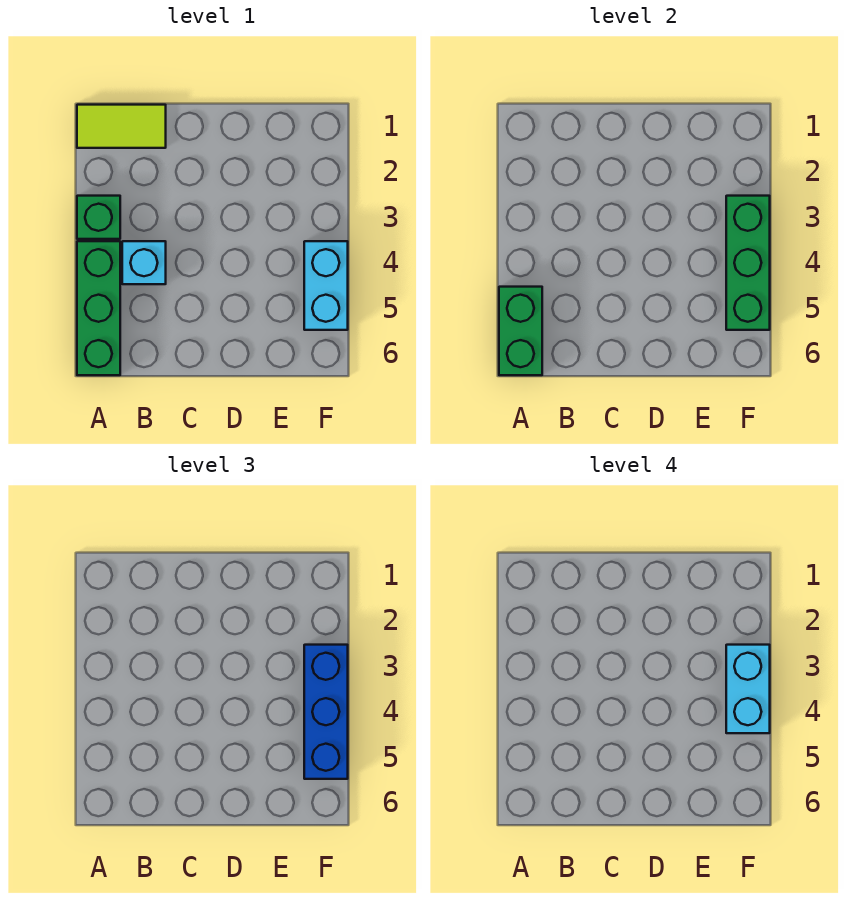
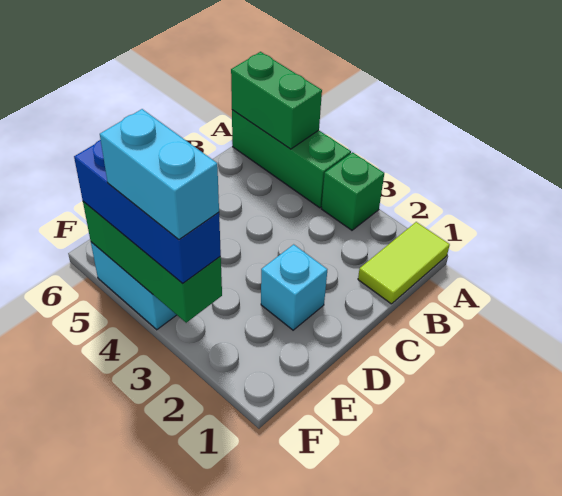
cyan 1x1 brick [122,241,166,284] -> cyan 1x1 brick moved to [261,244,327,330]

